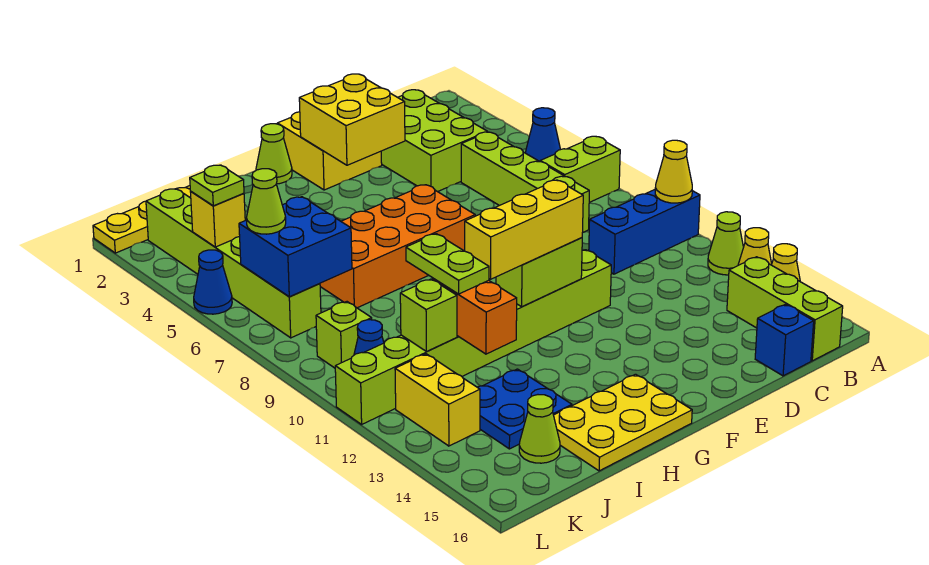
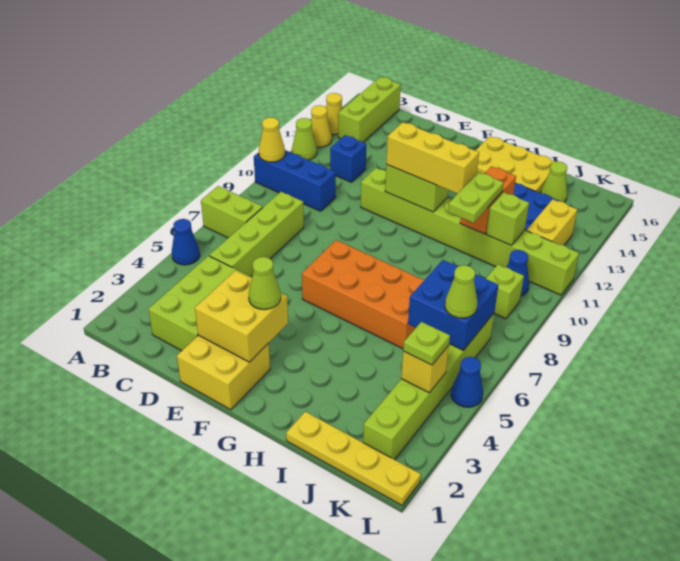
blue 1x1 brick [755,304,814,376] -> blue 1x1 brick moved to [330,135,366,182]
lime 1x1 cone [256,124,292,184] -> lime 1x1 cone moved to [249,257,281,310]

